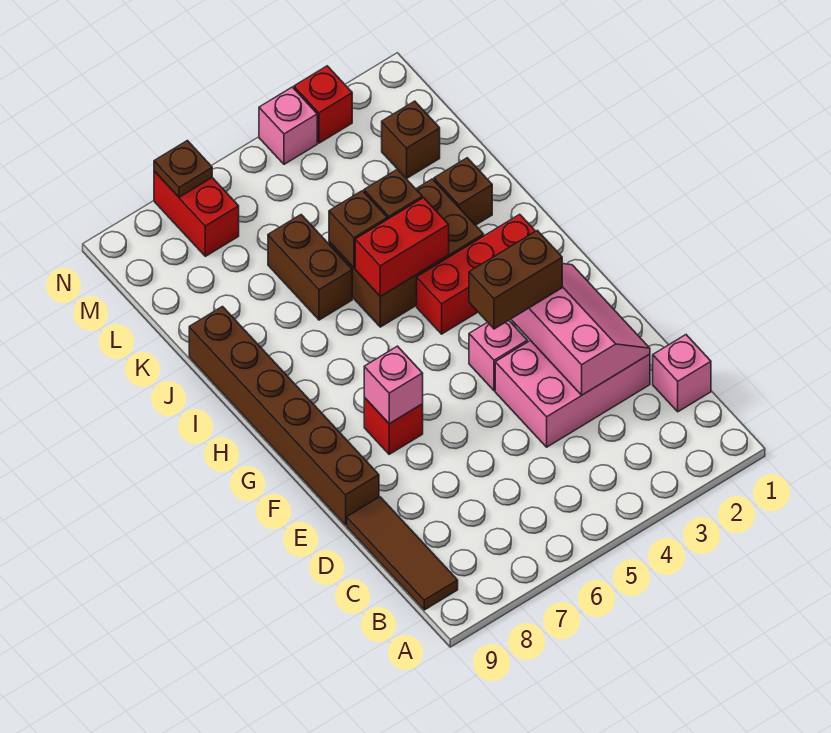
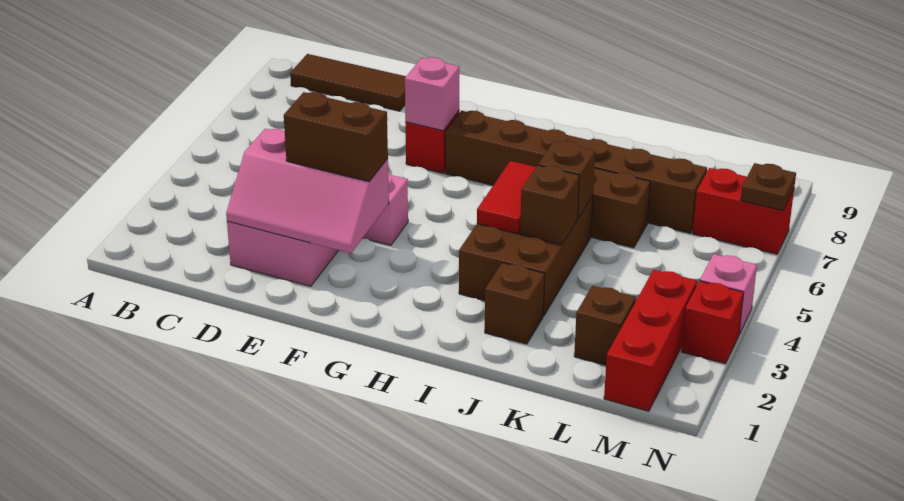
pink 1x1 brick [653,335,711,412] -> none
brown 1x6 brick [189,307,379,525] -> brown 1x6 brick moved to [445,111,707,233]
brown 1x2 brick [469,230,562,329] -> brown 1x2 brick turned to [284,92,388,182]
red 1x3 brick [417,214,535,334] -> red 1x3 brick moved to [604,270,697,411]
red 1x2 brick [355,198,449,296] -> red 1x2 tile [477,161,536,234]

